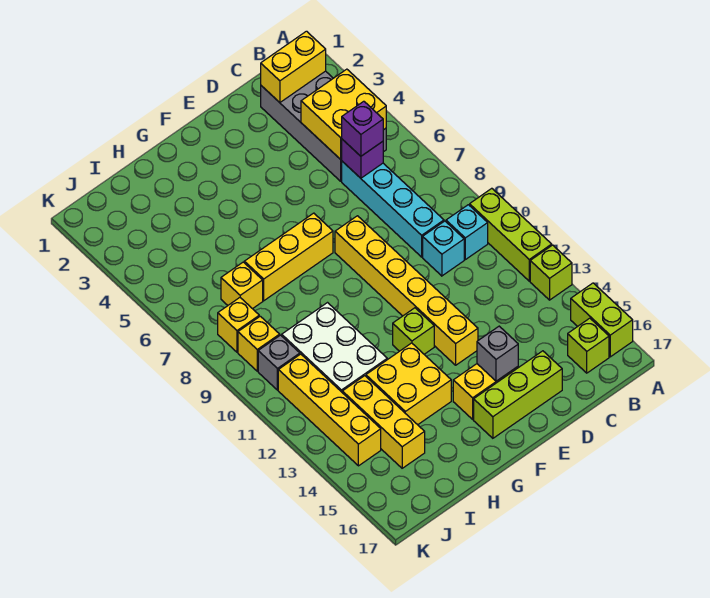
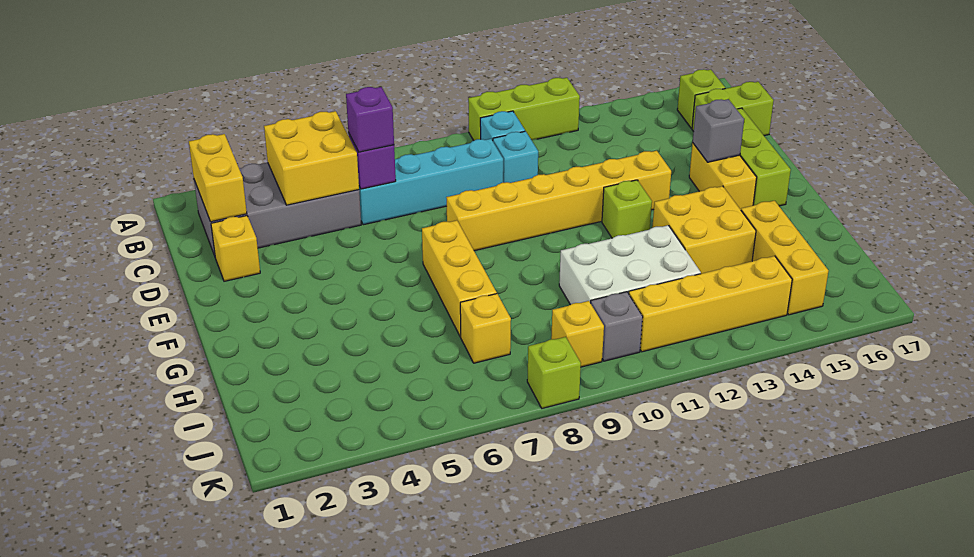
lime 1x1 brick [530,245,572,300] -> lime 1x1 brick moved to [527,337,581,408]
lime 1x2 brick [571,283,633,357] -> lime 1x2 brick moved to [692,82,774,136]
yellow 1x3 brick [342,376,425,468] -> yellow 1x3 brick turned to [741,201,828,315]
yellow 1x1 brick [218,298,259,352] -> yellow 1x1 brick moved to [211,216,260,281]

